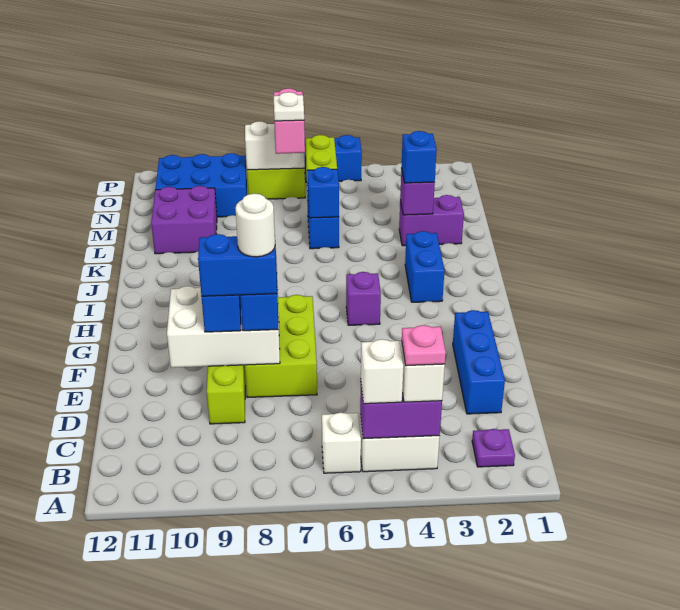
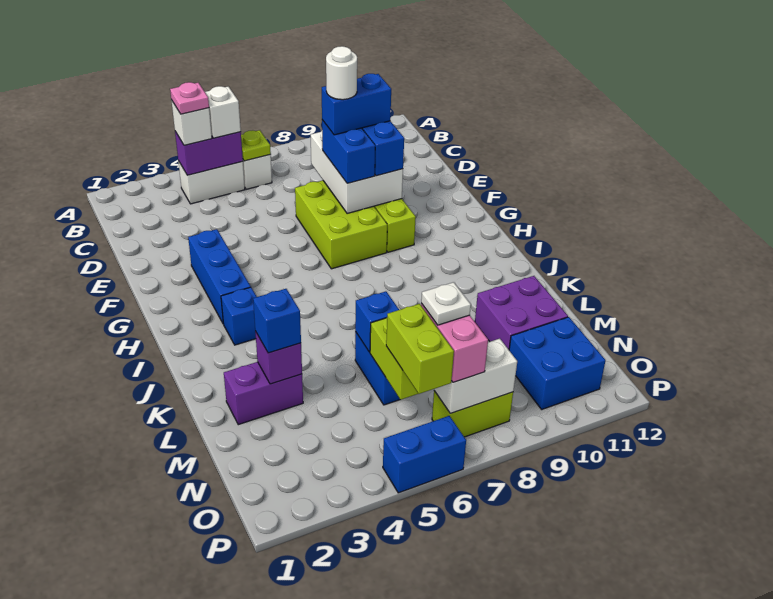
purple 1x1 plate [472,429,515,467] -> none
none -> lime 1x1 plate [241,130,271,161]
blue 1x3 brick [453,310,505,414] -> blue 1x3 brick moved to [188,229,251,324]
white 2x3 brick [167,286,280,368] -> white 2x3 brick turned to [311,131,403,214]
purple 1x1 brick [346,272,381,325] -> none
blue 1x2 brick [405,231,444,302] -> blue 1x1 brick [221,287,257,345]
none -> lime 1x2 brick [386,304,454,394]
blue 2x3 brick [155,153,247,217] -> blue 2x2 brick [509,317,606,409]

